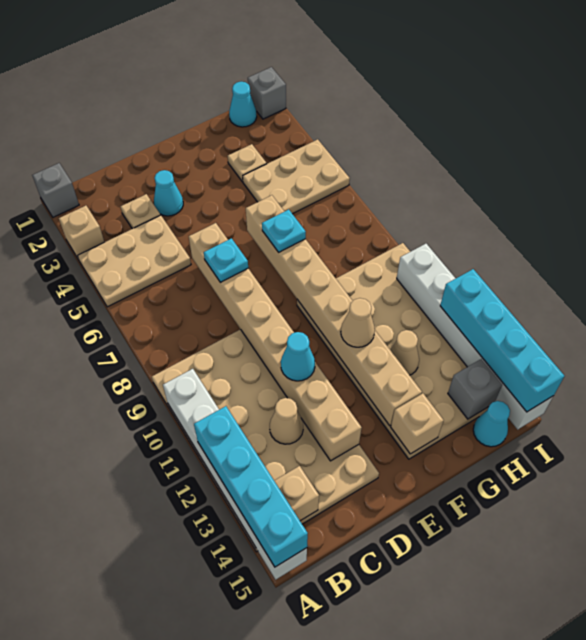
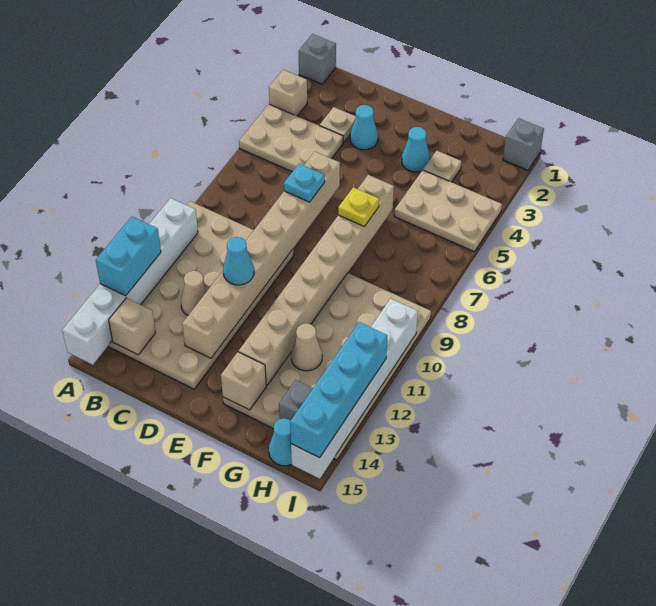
cyan 1x4 brick [194,406,308,567] -> cyan 1x2 brick [96,217,161,296]
cyan 1x1 plate [262,210,306,252] -> yellow 1x1 plate [338,187,379,226]
tan 1x1 cone [341,298,375,347] -> none
cyan 1x1 cone [229,82,257,127] -> cyan 1x1 cone moved to [402,127,430,172]

